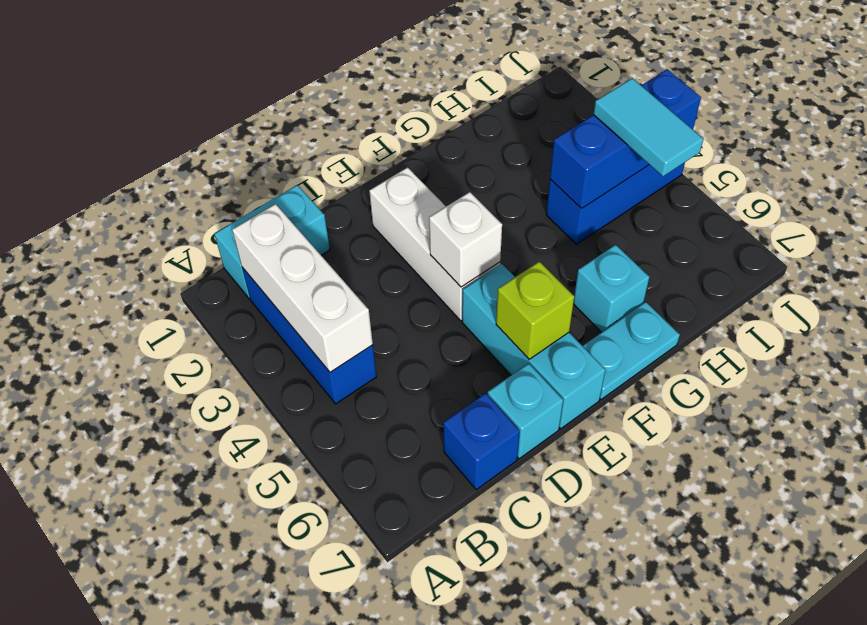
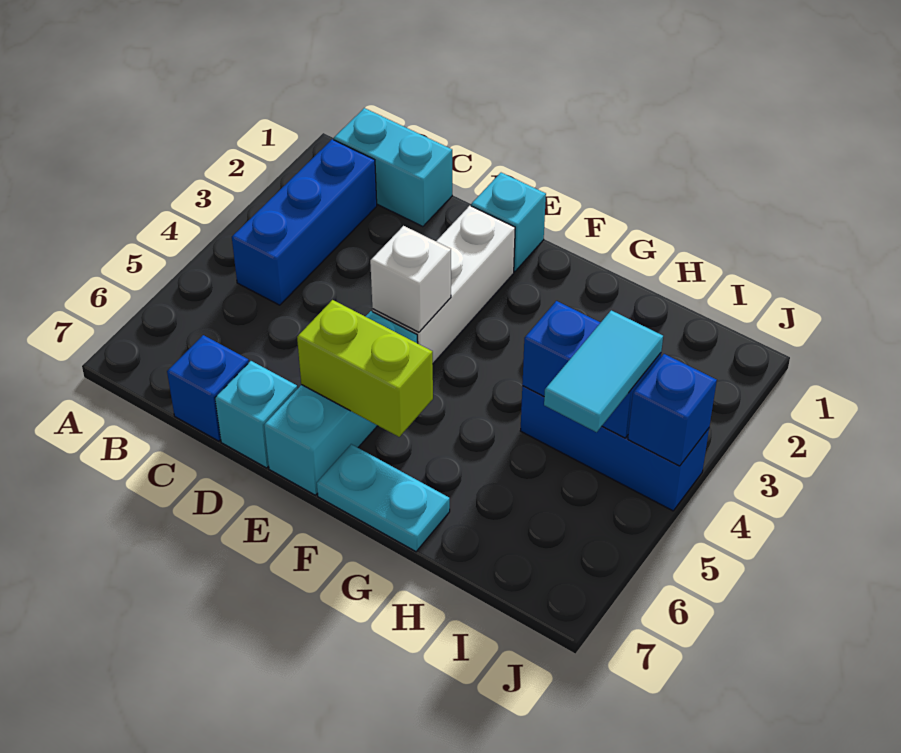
white 1x3 brick [232,204,373,372] -> none
lime 1x1 brick [496,261,574,359] -> lime 1x2 brick [297,300,433,437]
cyan 1x1 brick [573,245,649,332] -> cyan 1x1 brick moved to [471,173,546,272]

